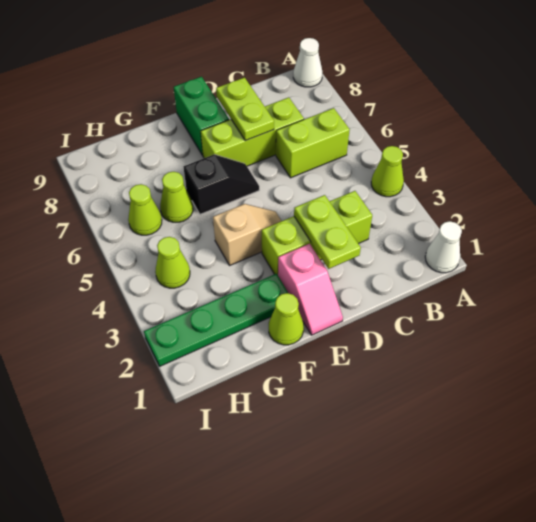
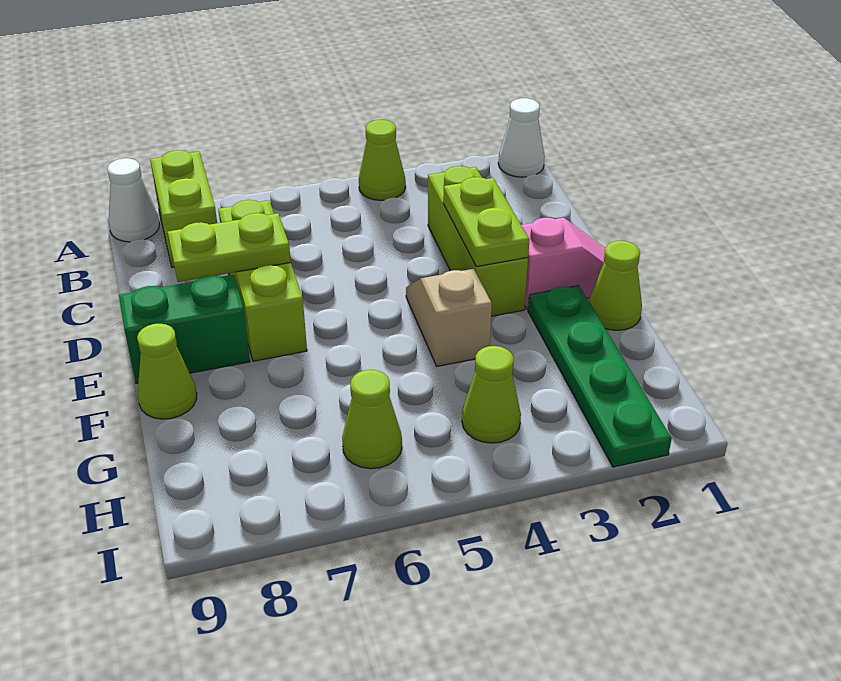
lime 1x2 brick [276,108,350,178] -> lime 1x2 brick moved to [150,150,217,267]
lime 1x2 plate [294,195,361,269] -> lime 1x2 plate turned to [443,177,529,267]
black 1x2 slope [184,155,259,214] -> none
lime 1x1 cone [160,172,193,222] -> lime 1x1 cone moved to [137,324,197,419]

